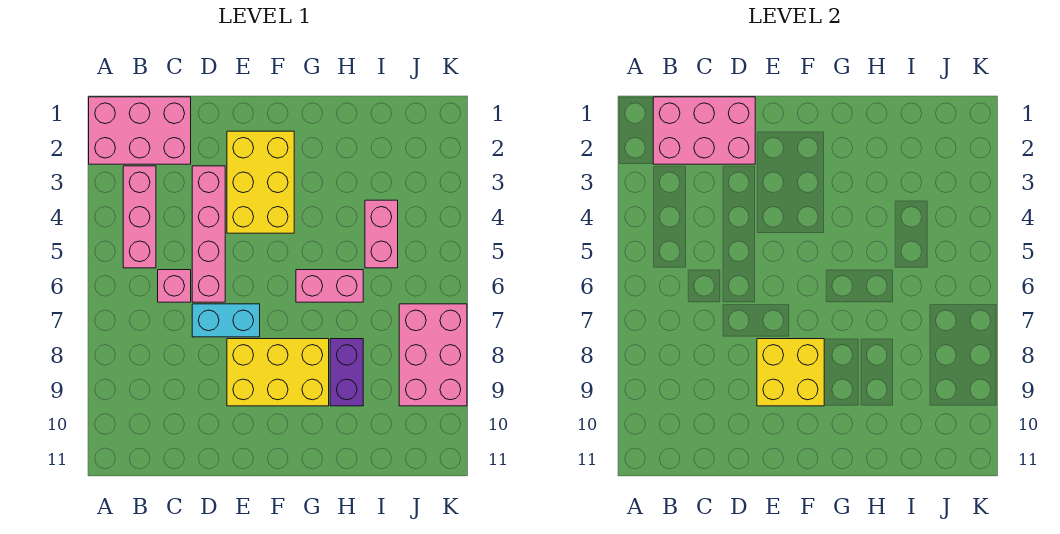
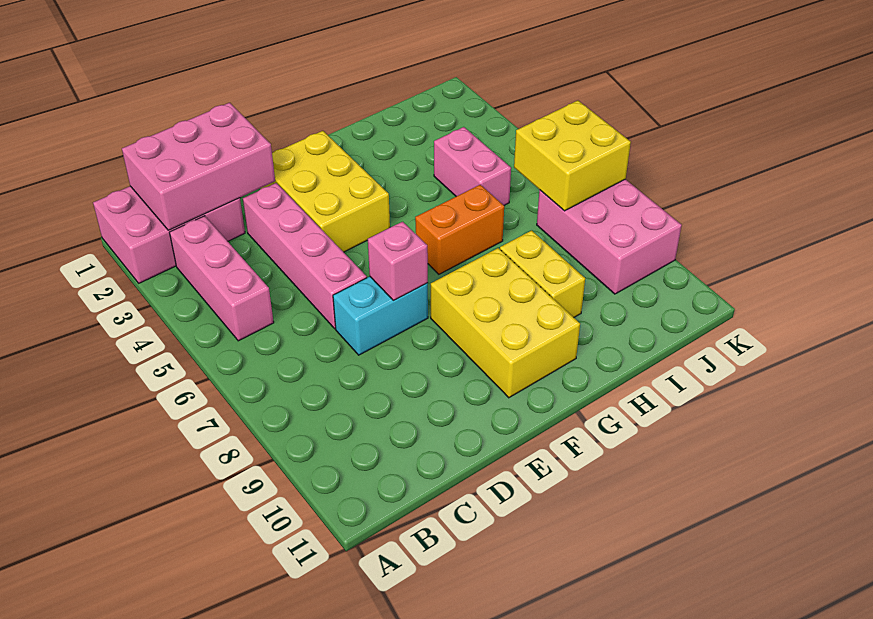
pink 1x1 brick [158,270,191,302] -> pink 1x1 brick moved to [368,222,428,300]
yellow 2x3 brick [227,339,329,406] -> yellow 2x3 brick turned to [431,248,580,398]
yellow 2x2 brick [757,339,824,406] -> yellow 2x2 brick moved to [514,101,631,211]
pink 1x2 brick [296,270,363,302] -> orange 1x2 brick [415,185,504,274]
purple 1x2 brick [330,339,363,406] -> yellow 1x2 brick [500,230,585,317]

